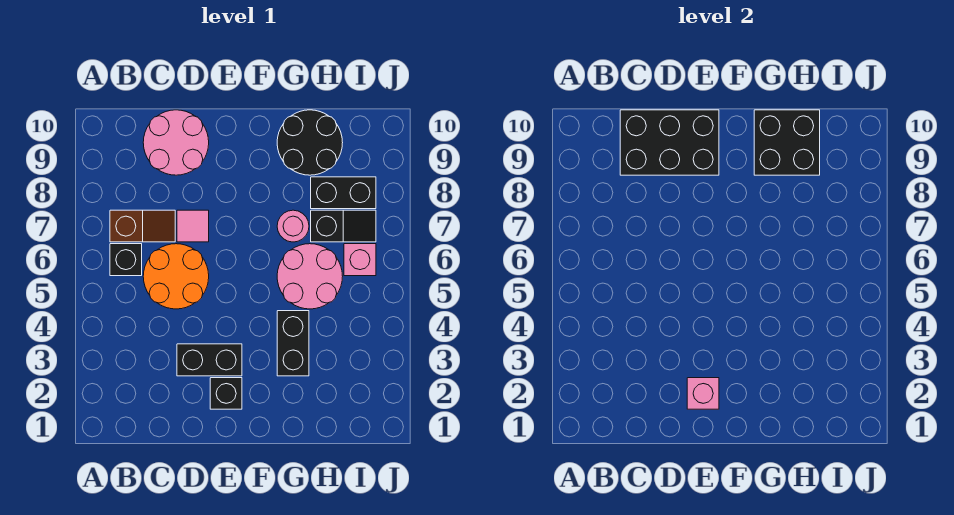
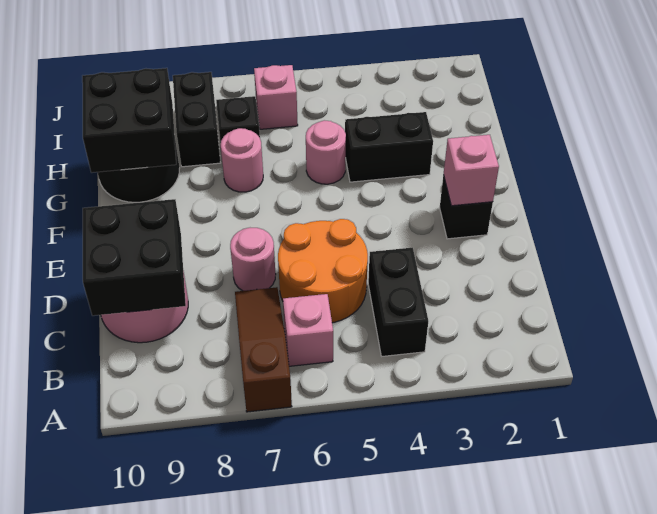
black 1x1 brick [110,244,142,276] -> pink 1x1 brick [283,294,333,366]
brown 1x2 slope [110,210,175,242] -> brown 1x3 slope [235,287,292,412]
black 2x3 brick [620,110,719,175] -> black 2x2 brick [83,199,186,316]
black 1x2 brick [177,344,242,376] -> black 1x2 brick moved to [368,248,428,356]
pink 1x1 tile [177,210,209,242] -> pink 1x1 round brick [230,228,276,291]
pink 2x2 round brick [277,244,343,309] -> pink 1x1 round brick [306,120,346,184]

